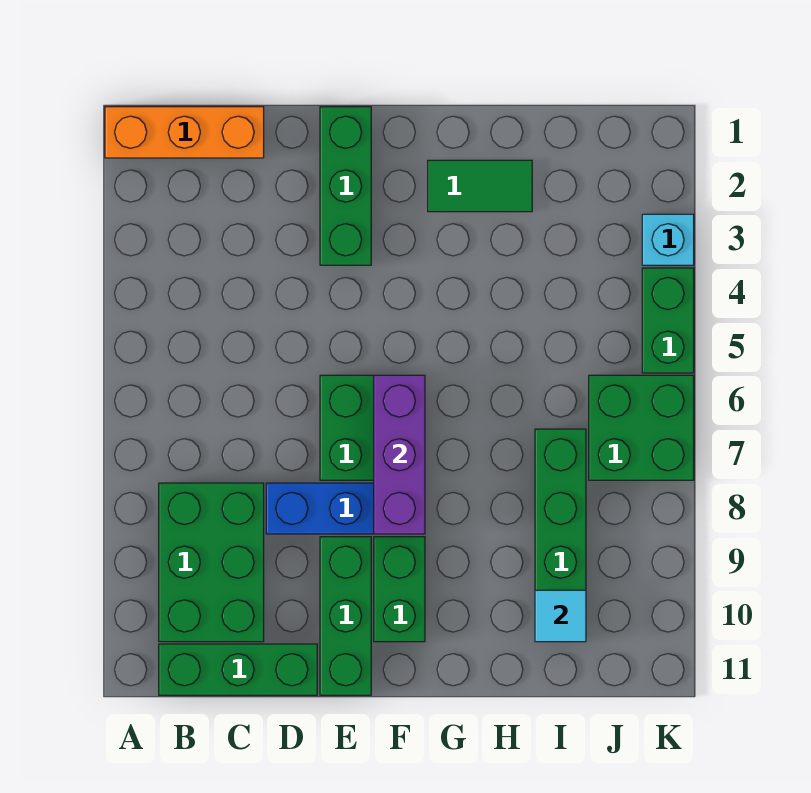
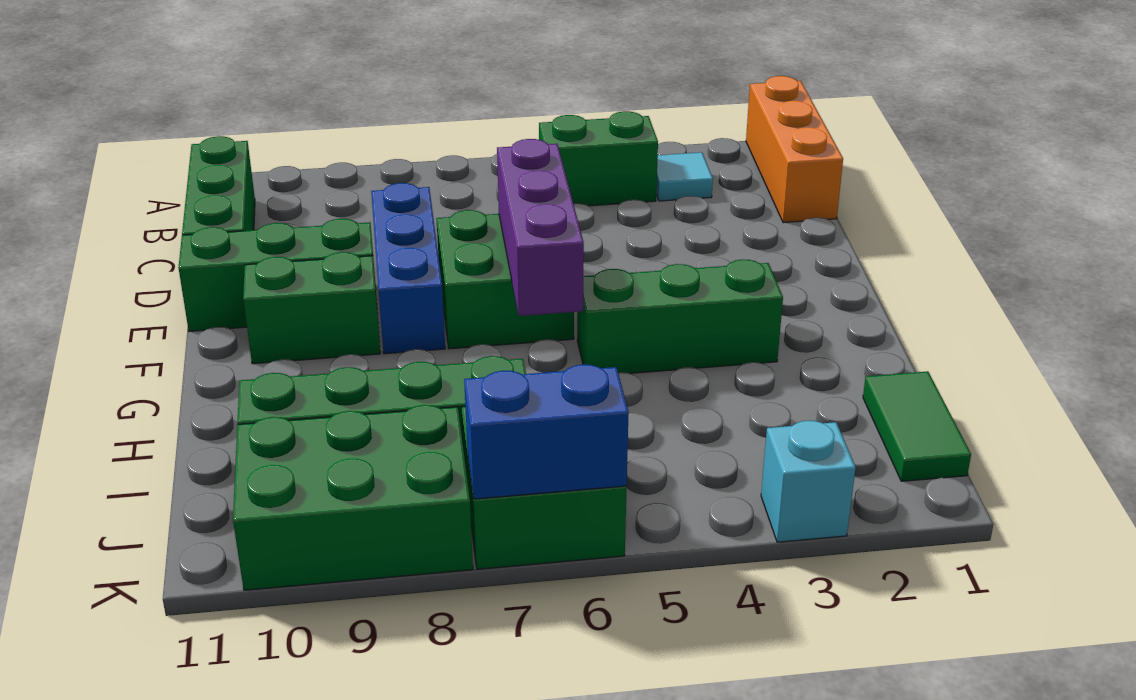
green 2x3 brick [159,483,264,642] -> green 2x3 brick moved to [233,405,473,590]
green 1x3 brick [320,107,371,265] -> green 1x3 brick moved to [577,259,783,373]
purple 1x3 brick [374,375,425,534] -> purple 1x3 brick turned to [497,139,584,316]
green 1x2 tile [428,160,532,212] -> green 1x2 tile moved to [863,371,971,481]
cyan 1x1 tile [535,590,586,642] -> cyan 1x1 tile moved to [656,152,713,201]
green 1x2 brick [642,268,694,373] -> green 1x2 brick moved to [539,111,658,206]
none -> blue 1x2 brick [464,364,629,499]

